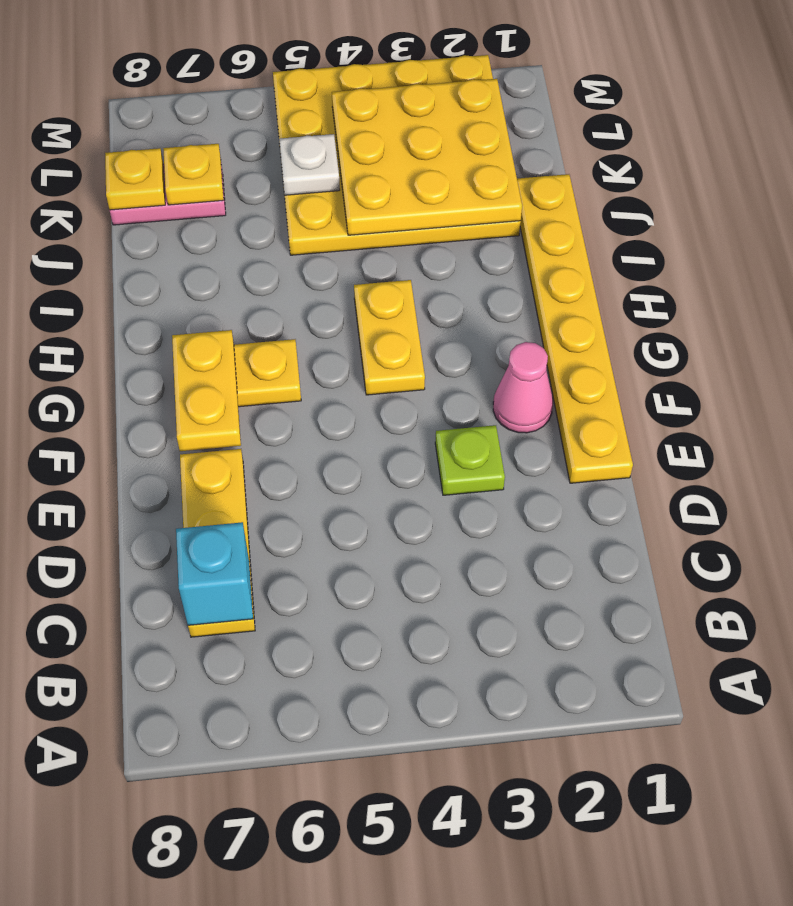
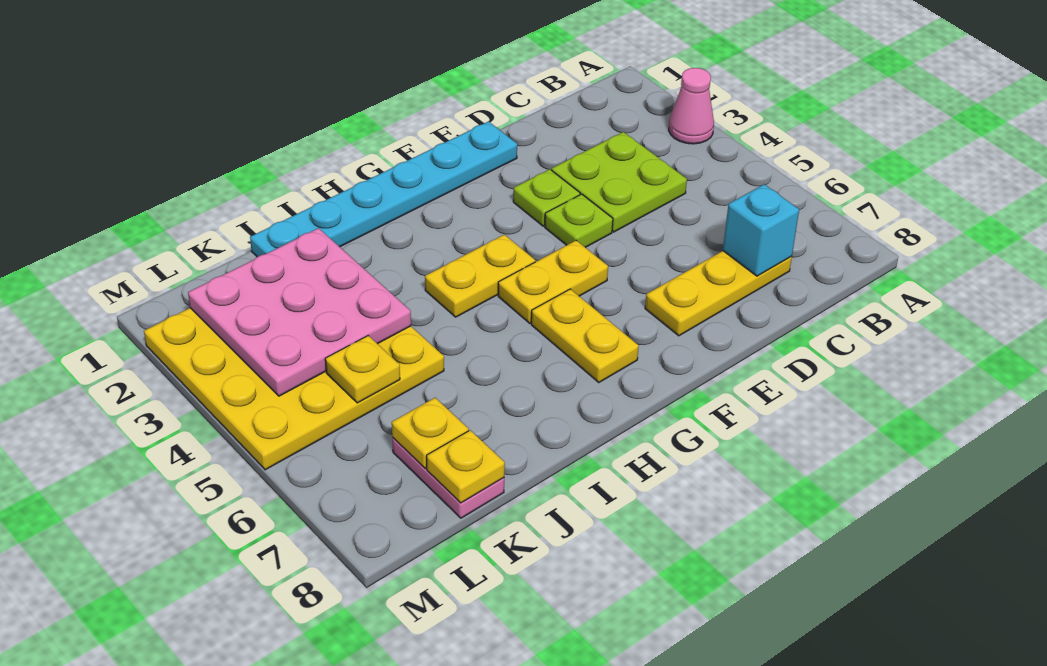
none -> lime 2x2 plate [552,132,687,232]
yellow 1x6 plate [517,174,633,483] -> cyan 1x6 plate [250,122,517,257]
none -> lime 1x1 plate [545,194,613,247]
pink 1x1 cone [493,342,553,433] -> pink 1x1 cone moved to [669,68,714,144]
yellow 1x2 plate [172,330,241,451] -> yellow 1x2 plate moved to [498,240,608,323]
yellow 3x3 plate [332,79,522,235] -> pink 3x3 plate [188,228,411,396]
white 1x1 plate [279,134,340,195] -> yellow 1x1 plate [325,336,400,403]

